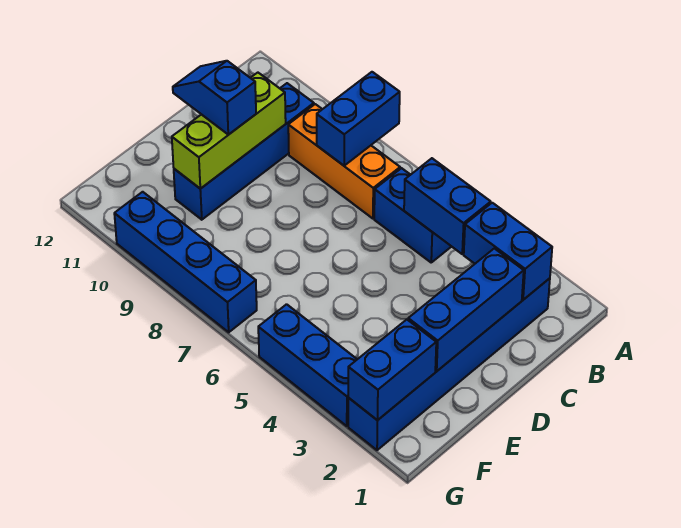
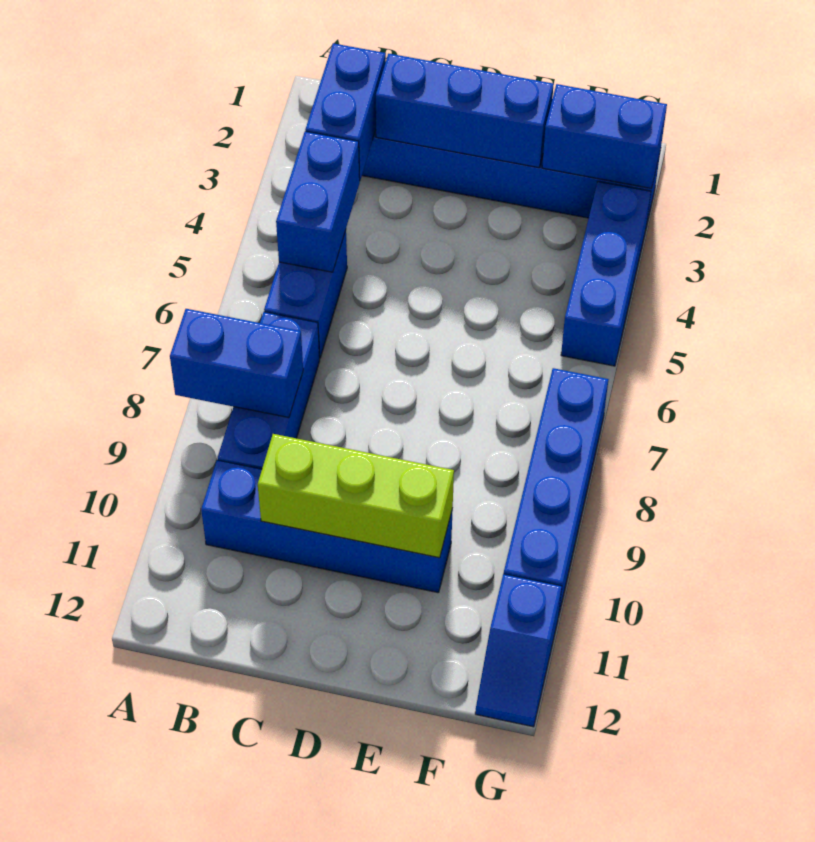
orange 1x3 brick [288,104,400,219] -> blue 1x3 brick [218,312,320,469]
blue 1x2 slope [173,61,256,135] -> blue 1x2 slope moved to [475,574,562,727]

